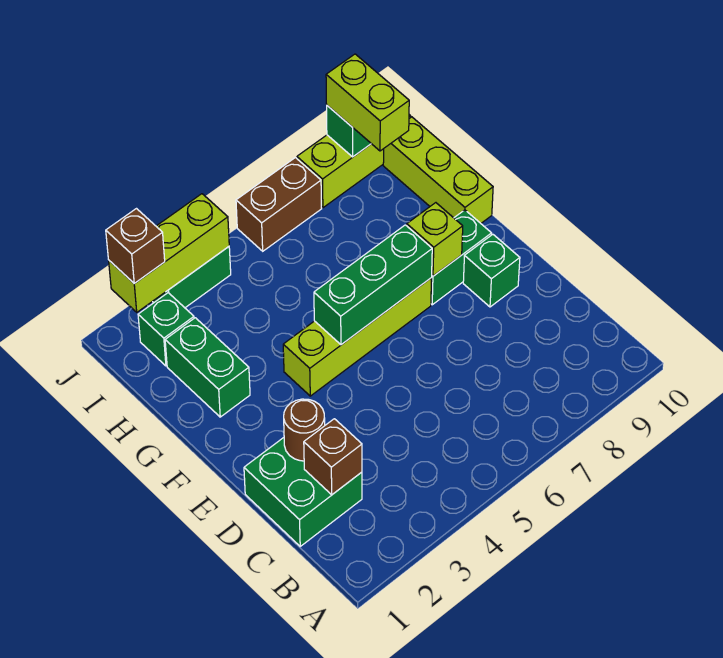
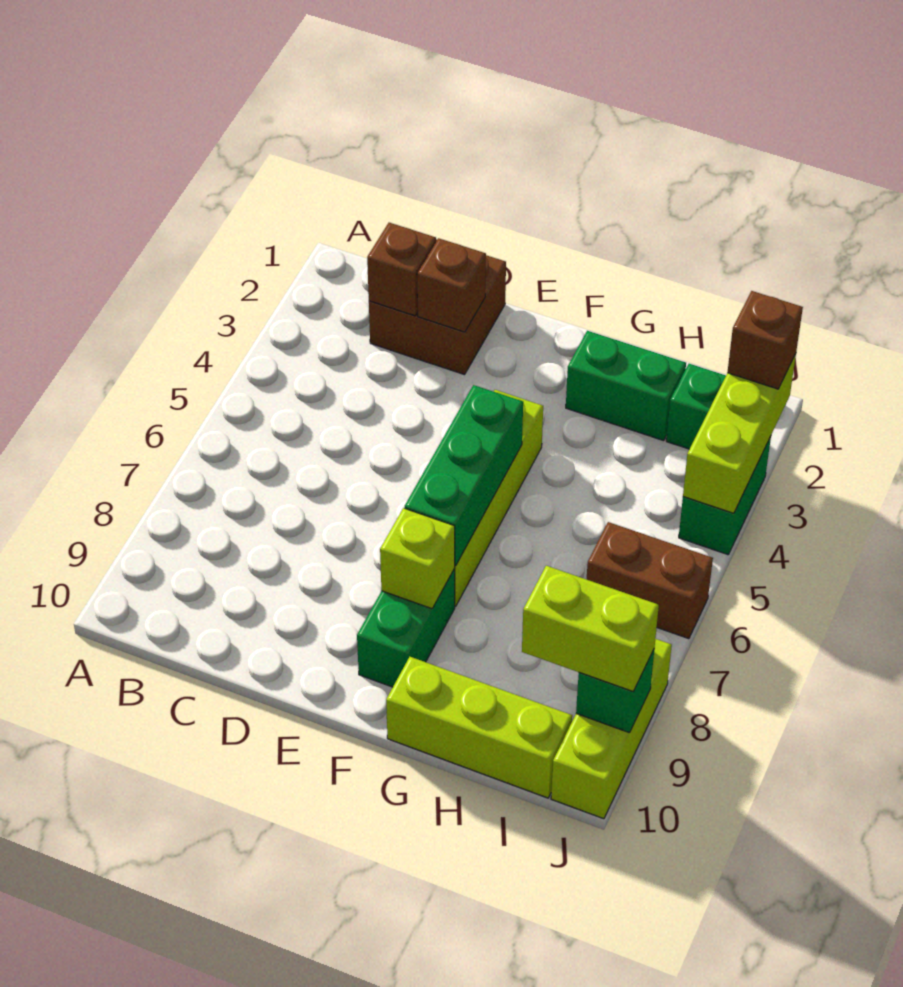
green 2x2 brick [244,438,362,546] -> brown 2x2 brick [369,239,506,375]
brown 1x1 round brick [284,399,325,461] -> brown 1x1 brick [417,238,486,332]
green 1x1 brick [463,234,520,307] -> none
brown 1x2 brick [236,158,322,251] -> brown 1x2 brick turned to [587,522,713,639]

